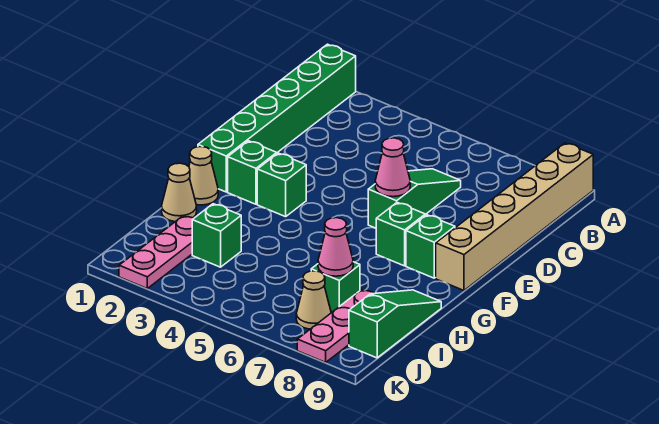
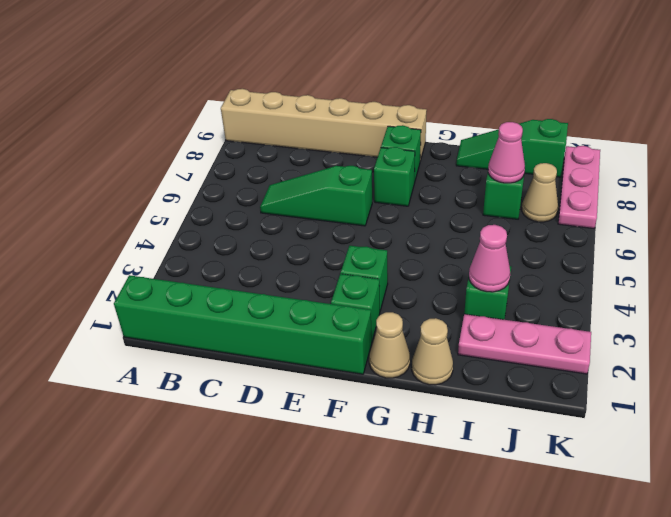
pink 1x1 cone [375,138,410,197] -> pink 1x1 cone moved to [469,225,510,292]
pink 1x3 plate [297,290,374,362] -> pink 1x3 plate turned to [558,146,600,228]

